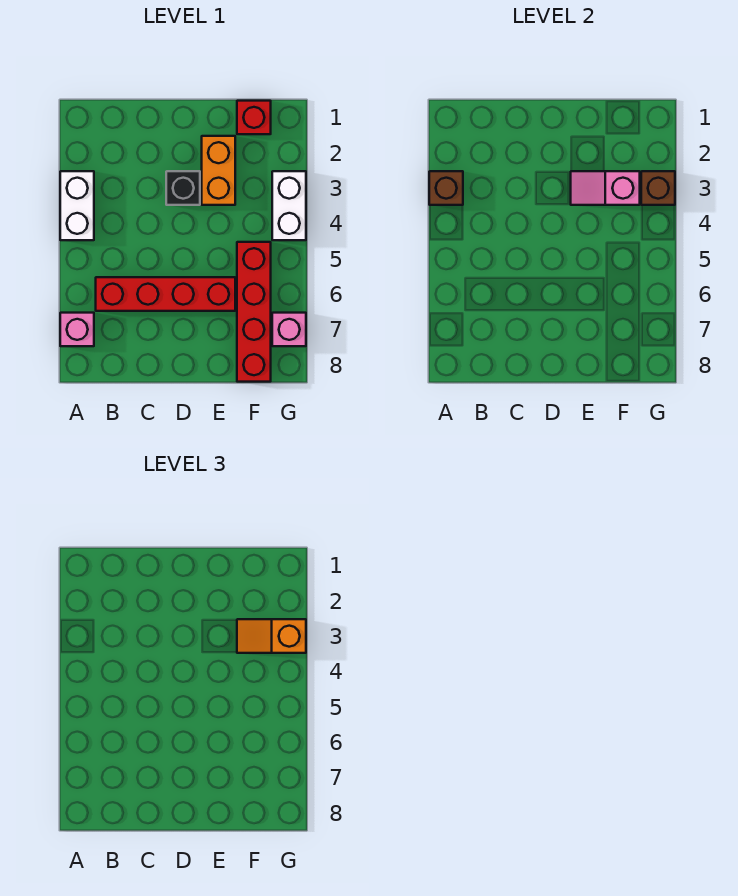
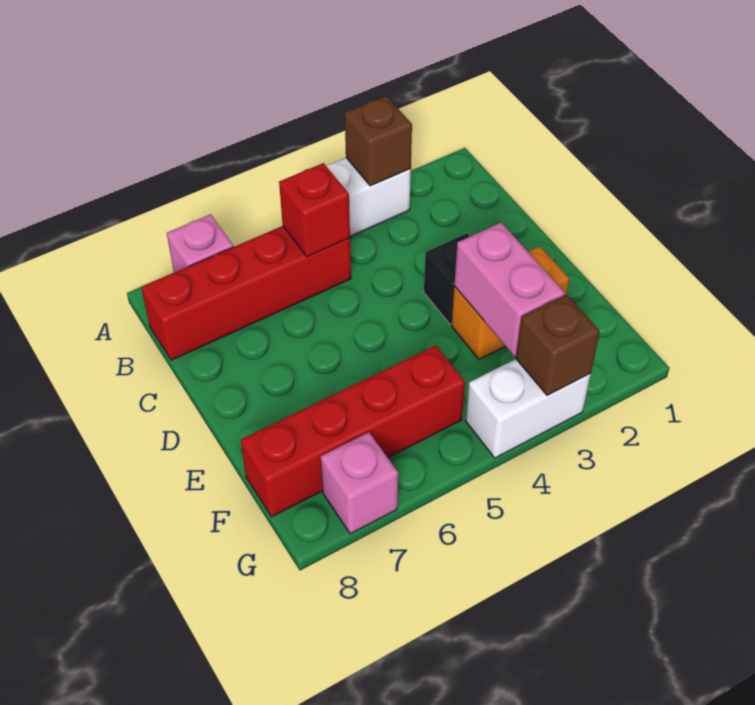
red 1x4 brick [96,277,235,311] -> red 1x4 brick turned to [141,226,351,360]
pink 1x2 slope [571,171,640,205] -> pink 1x2 brick [454,223,565,356]
red 1x1 brick [237,101,271,134] -> red 1x1 brick moved to [279,163,350,257]
orange 1x2 slope [237,619,306,653] -> none

